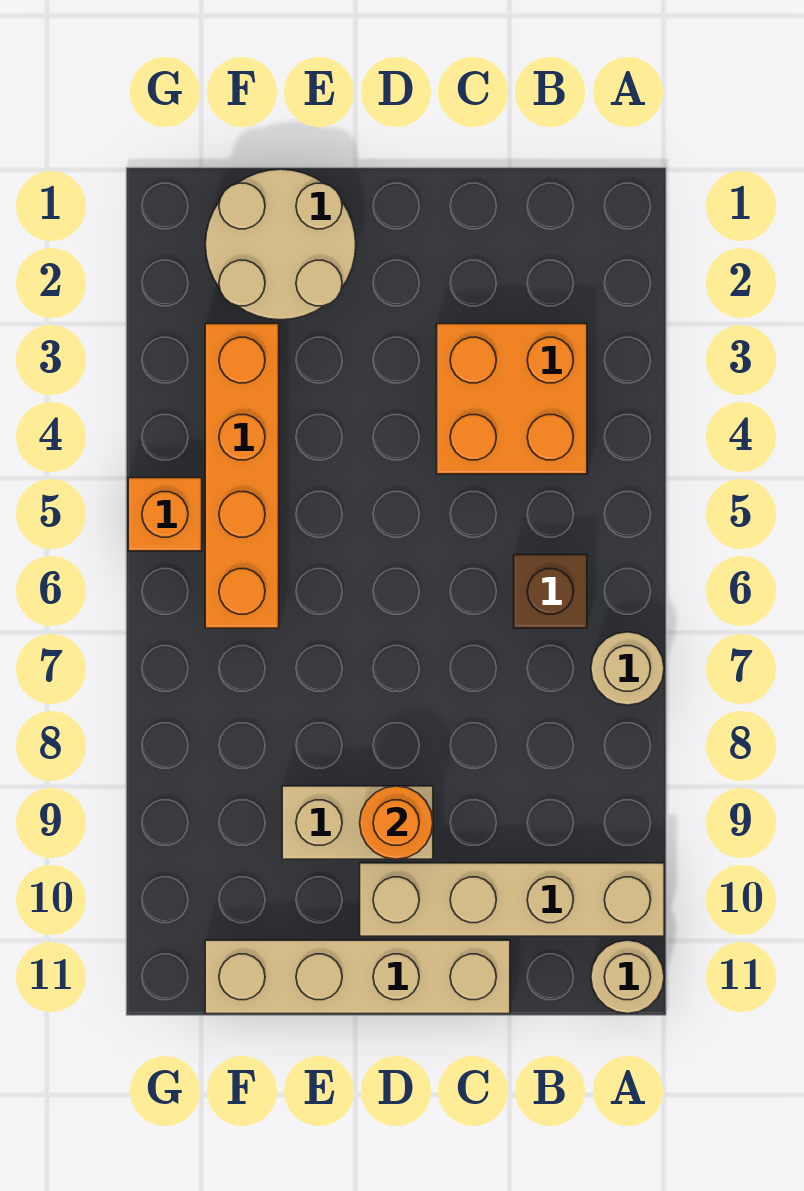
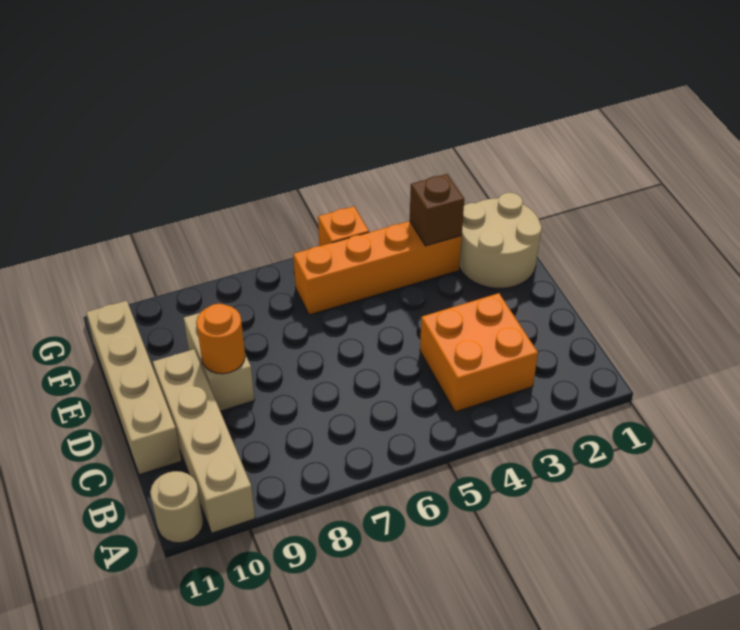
tan 1x1 round brick [591,632,664,705] -> none
brown 1x1 brick [514,555,587,628] -> brown 1x1 brick moved to [410,174,464,246]

